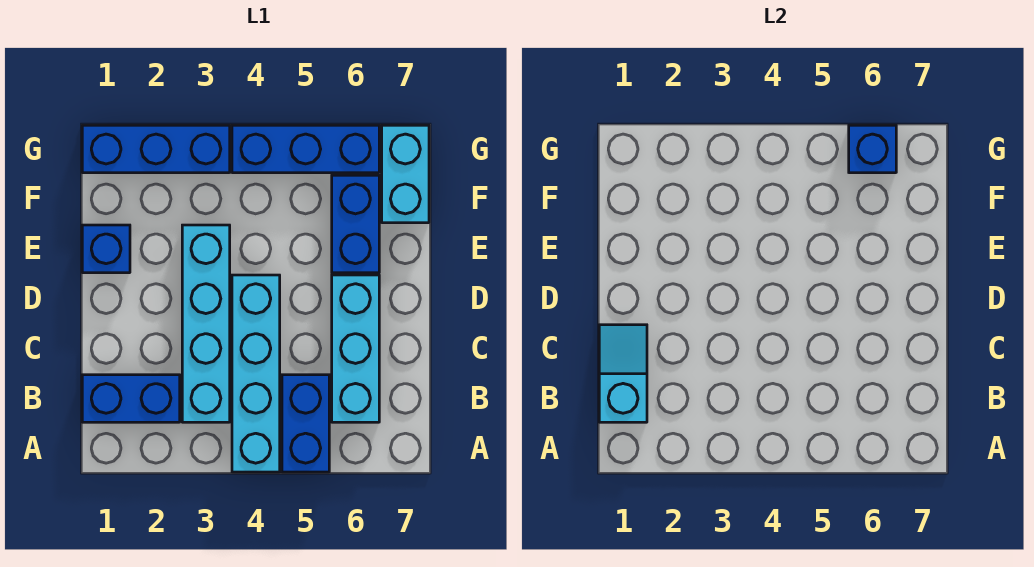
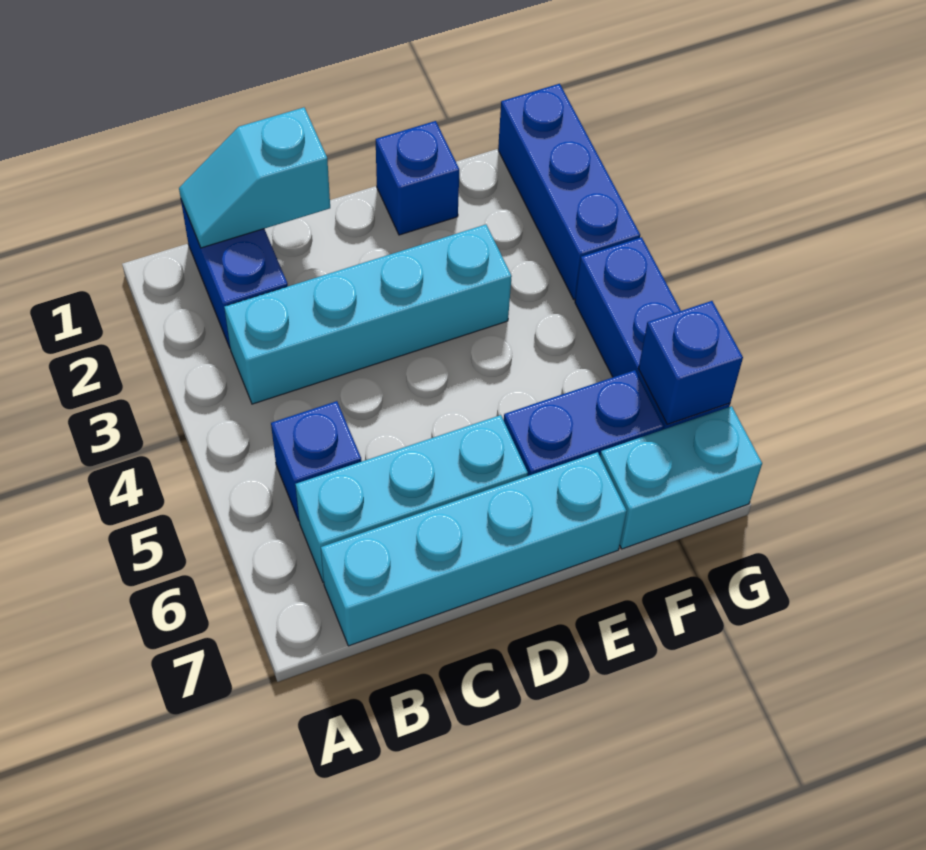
cyan 1x4 brick [232,275,280,472] -> cyan 1x4 brick moved to [321,452,626,646]
blue 1x2 brick [282,375,329,472] -> blue 1x1 brick [271,401,362,521]
cyan 1x2 slope [599,325,647,422] -> cyan 1x2 slope turned to [179,107,330,248]

